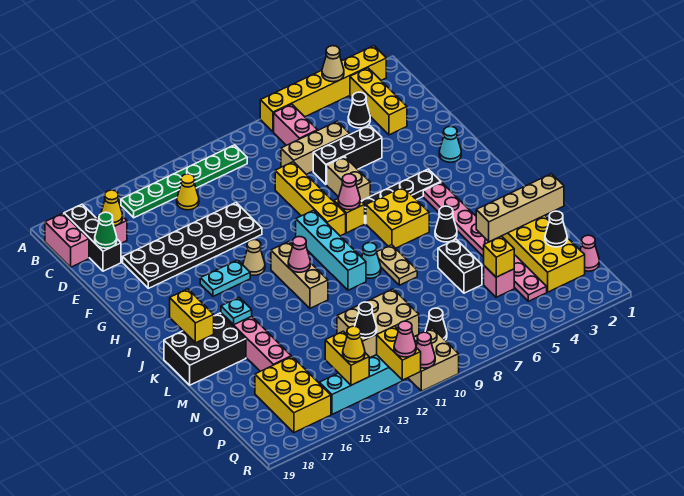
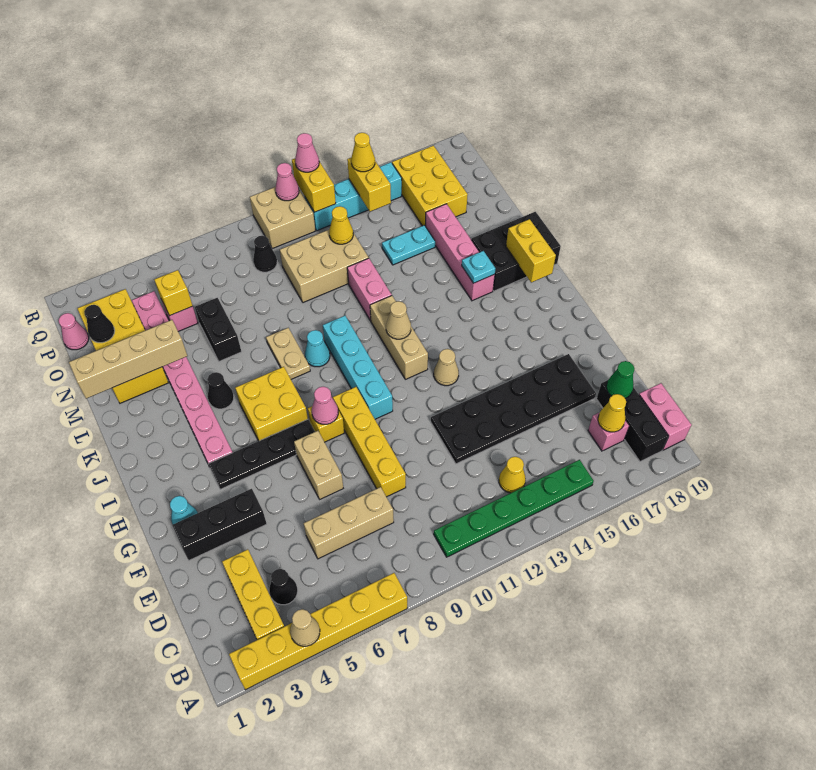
pink 1x2 brick [274,104,318,145] -> pink 1x2 brick moved to [347,258,392,321]
black 1x3 brick [313,125,382,184] -> black 1x3 brick moved to [173,489,267,560]
cyan 1x2 plate [200,260,250,296] -> cyan 1x2 plate moved to [382,225,435,265]
pink 1x1 cone [288,237,310,272] -> tan 1x1 cone [386,301,411,339]
black 1x1 cone [355,302,377,338] -> yellow 1x1 cone [329,206,353,244]

